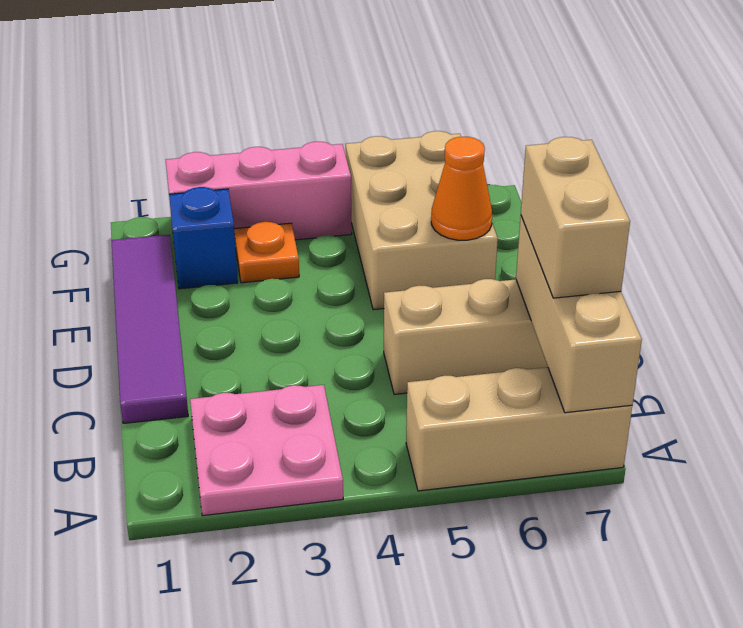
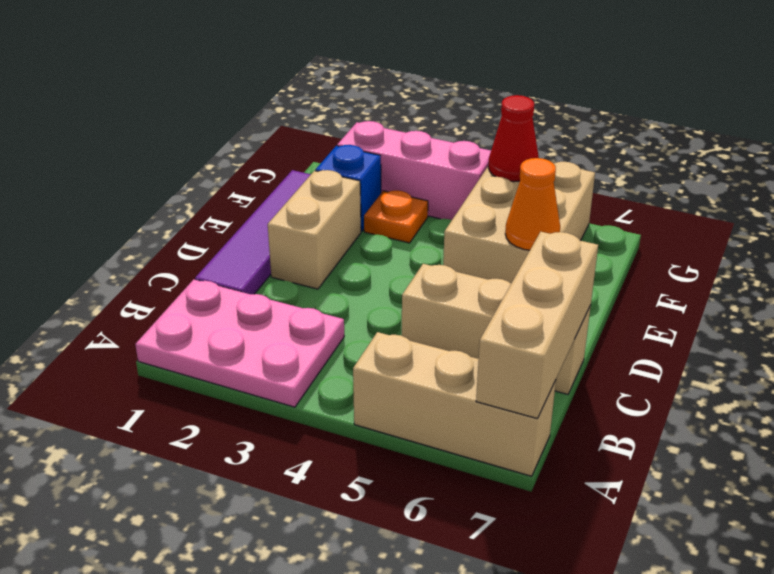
pink 2x2 plate [190,385,343,516] -> pink 2x3 plate [135,279,344,407]
tan 1x2 brick [521,137,630,298] -> tan 1x2 brick moved to [268,170,361,289]
none -> red 1x1 cone [488,95,539,182]

